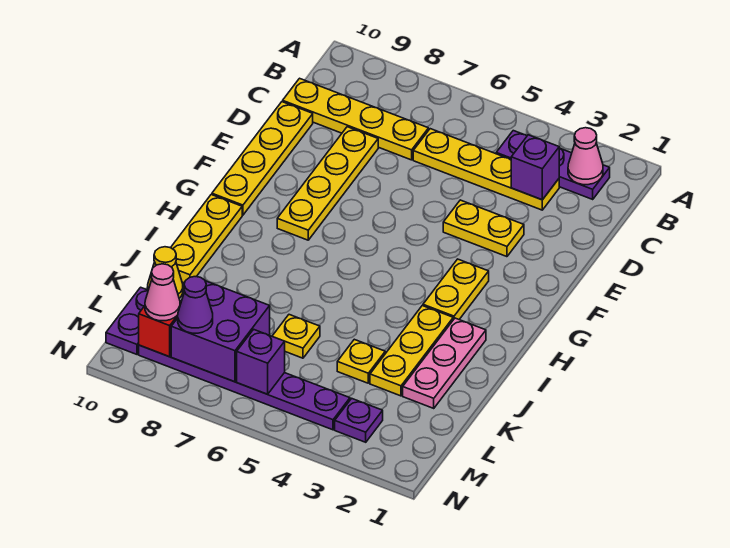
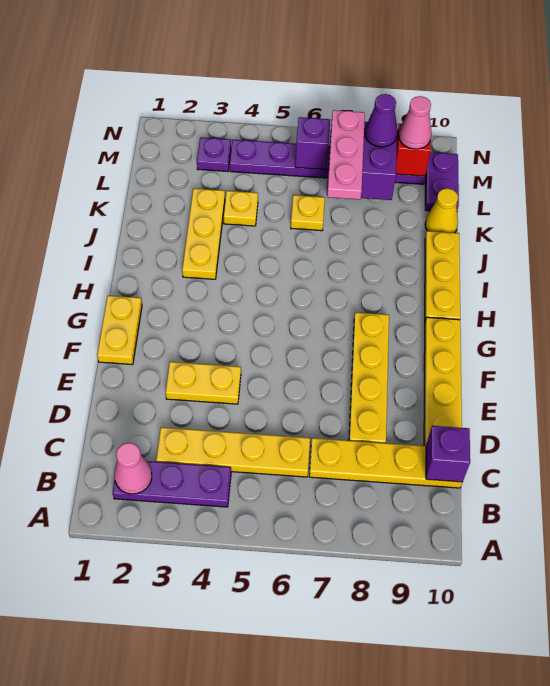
purple 1x1 brick [511,135,559,200] -> purple 1x1 brick moved to [426,426,470,482]
yellow 1x2 plate [423,259,489,320] -> yellow 1x2 plate moved to [97,296,142,365]
pink 1x3 plate [403,318,486,408] -> pink 1x3 plate moved to [327,110,365,200]

